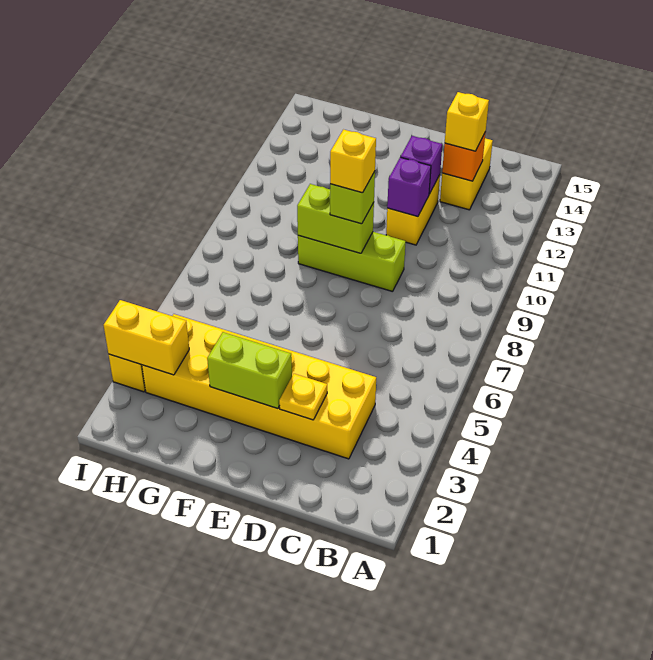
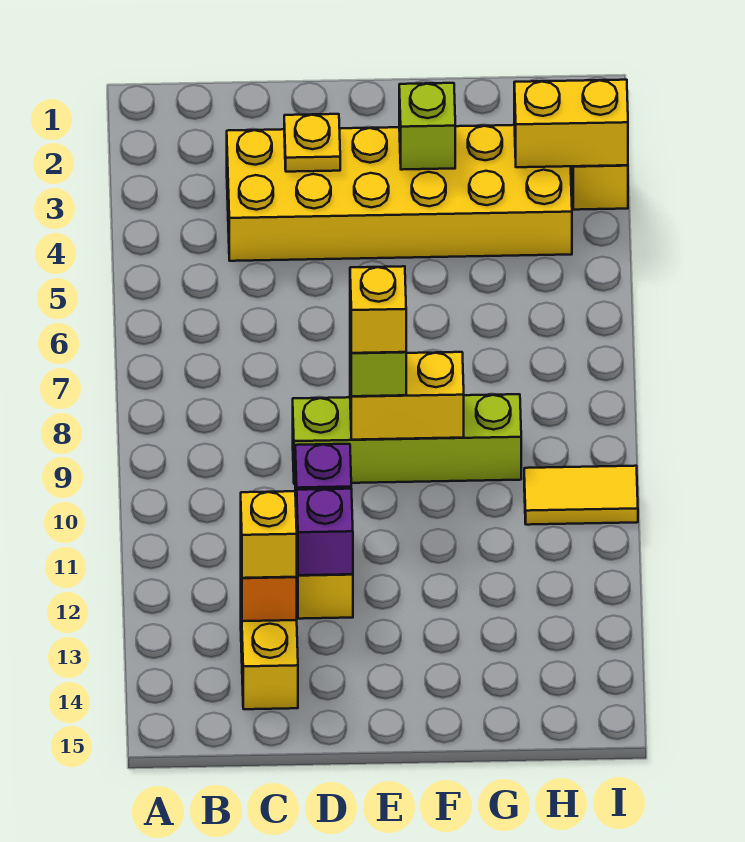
lime 1x3 brick [298,232,406,292] -> lime 1x4 brick [293,394,521,484]
lime 1x2 brick [207,332,292,409] -> lime 1x1 brick [399,83,455,170]
lime 1x2 brick [297,184,374,253] -> yellow 1x2 brick [350,352,464,440]
none -> yellow 1x2 tile [524,466,638,525]

